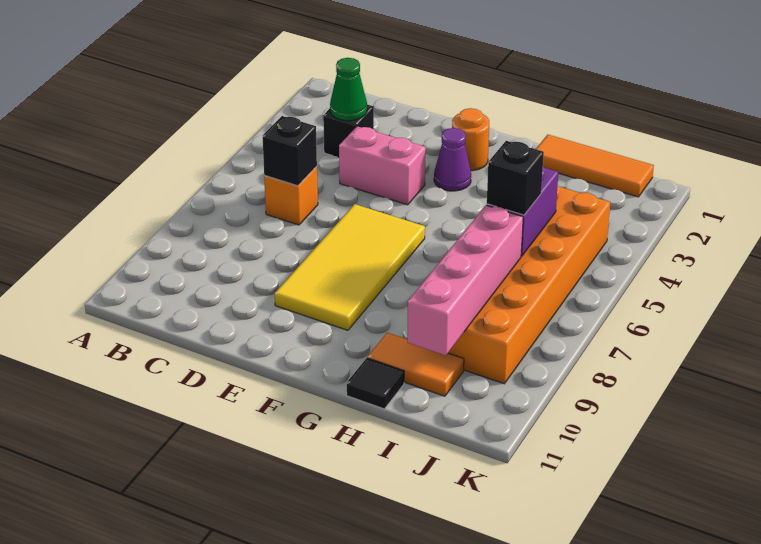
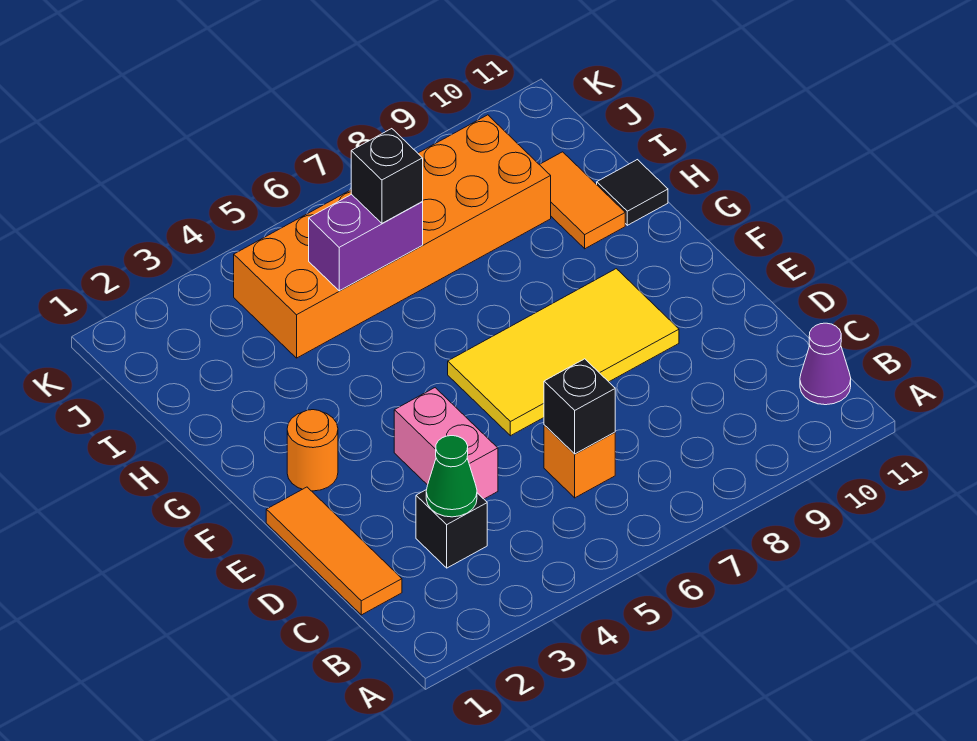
purple 1x1 cone [434,128,471,191] -> purple 1x1 cone moved to [800,323,851,405]
orange 1x3 tile [536,135,654,197] -> orange 1x3 tile moved to [266,487,402,615]
pink 1x4 brick [407,205,523,356] -> none

